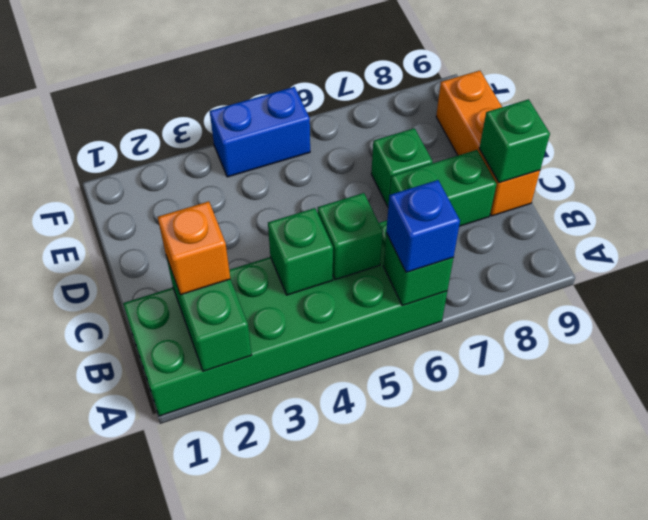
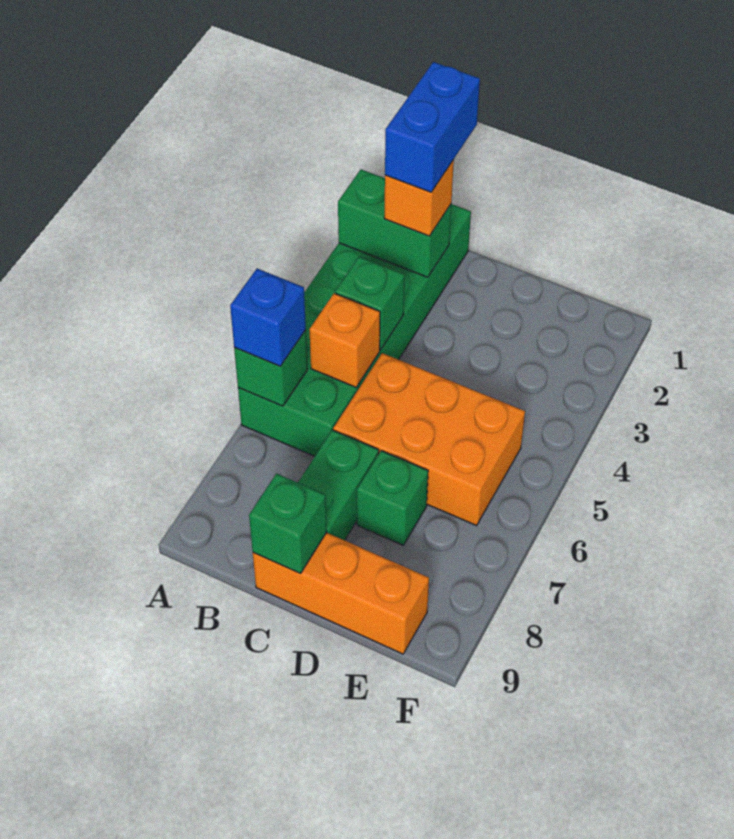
green 1x1 brick [318,193,383,280] -> orange 1x1 brick [309,293,380,387]
none -> orange 2x3 brick [333,353,525,526]
blue 1x2 brick [210,87,310,177] -> blue 1x2 brick moved to [385,62,480,192]

